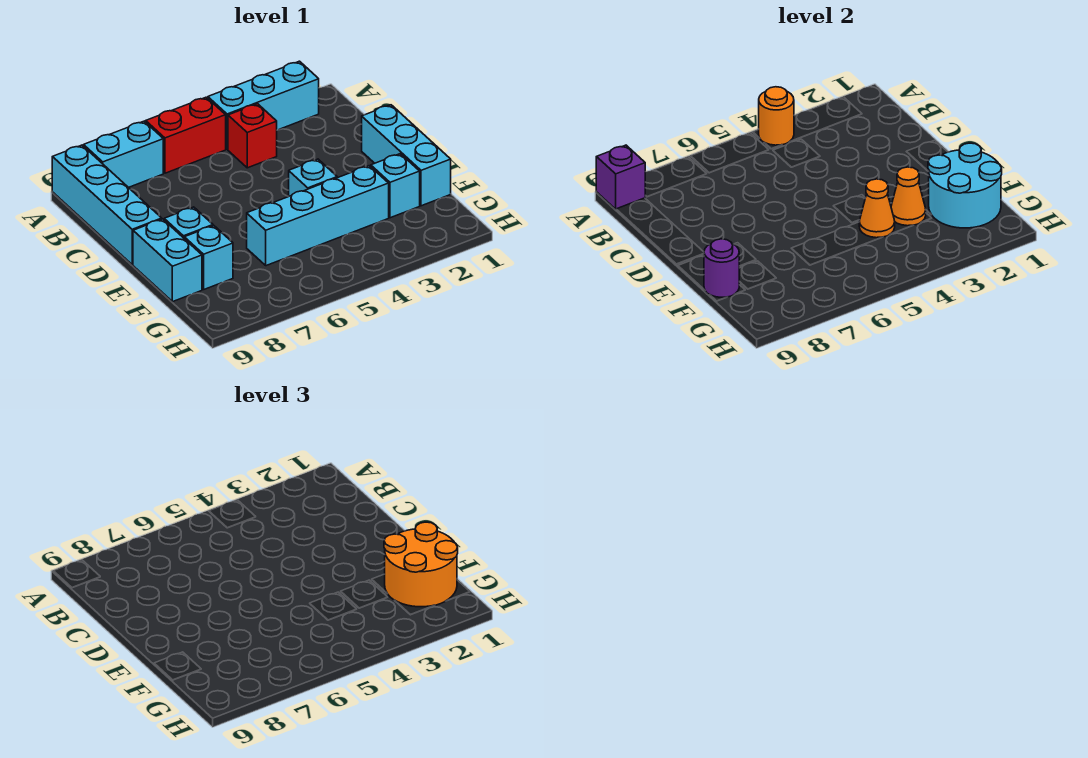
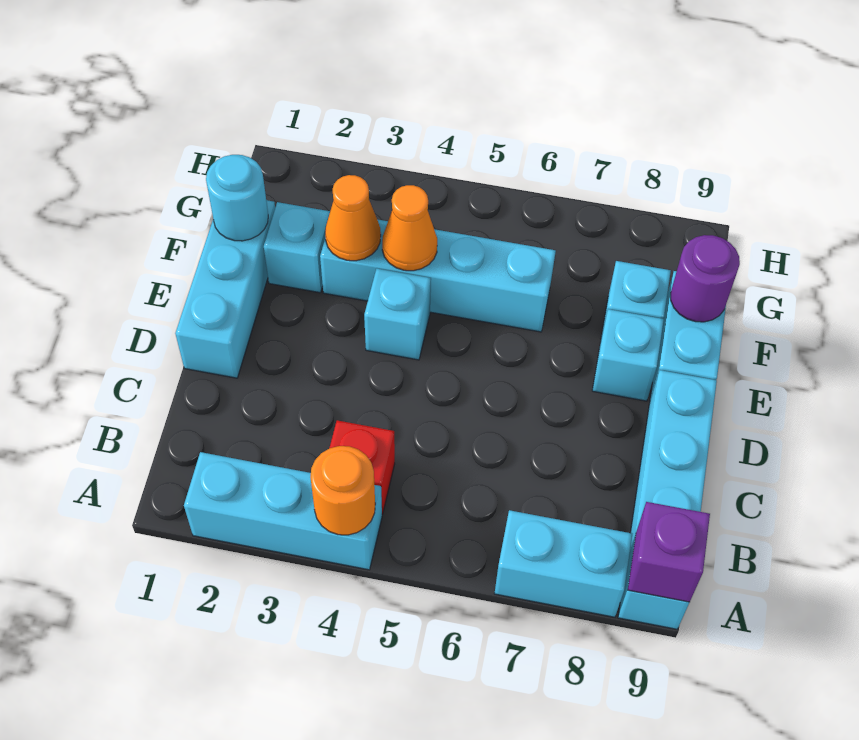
red 1x2 brick [146,97,226,173] -> none
cyan 2x2 round brick [928,143,1002,228] -> cyan 1x1 round brick [206,155,268,241]
orange 2x2 round brick [384,522,458,607] -> none

